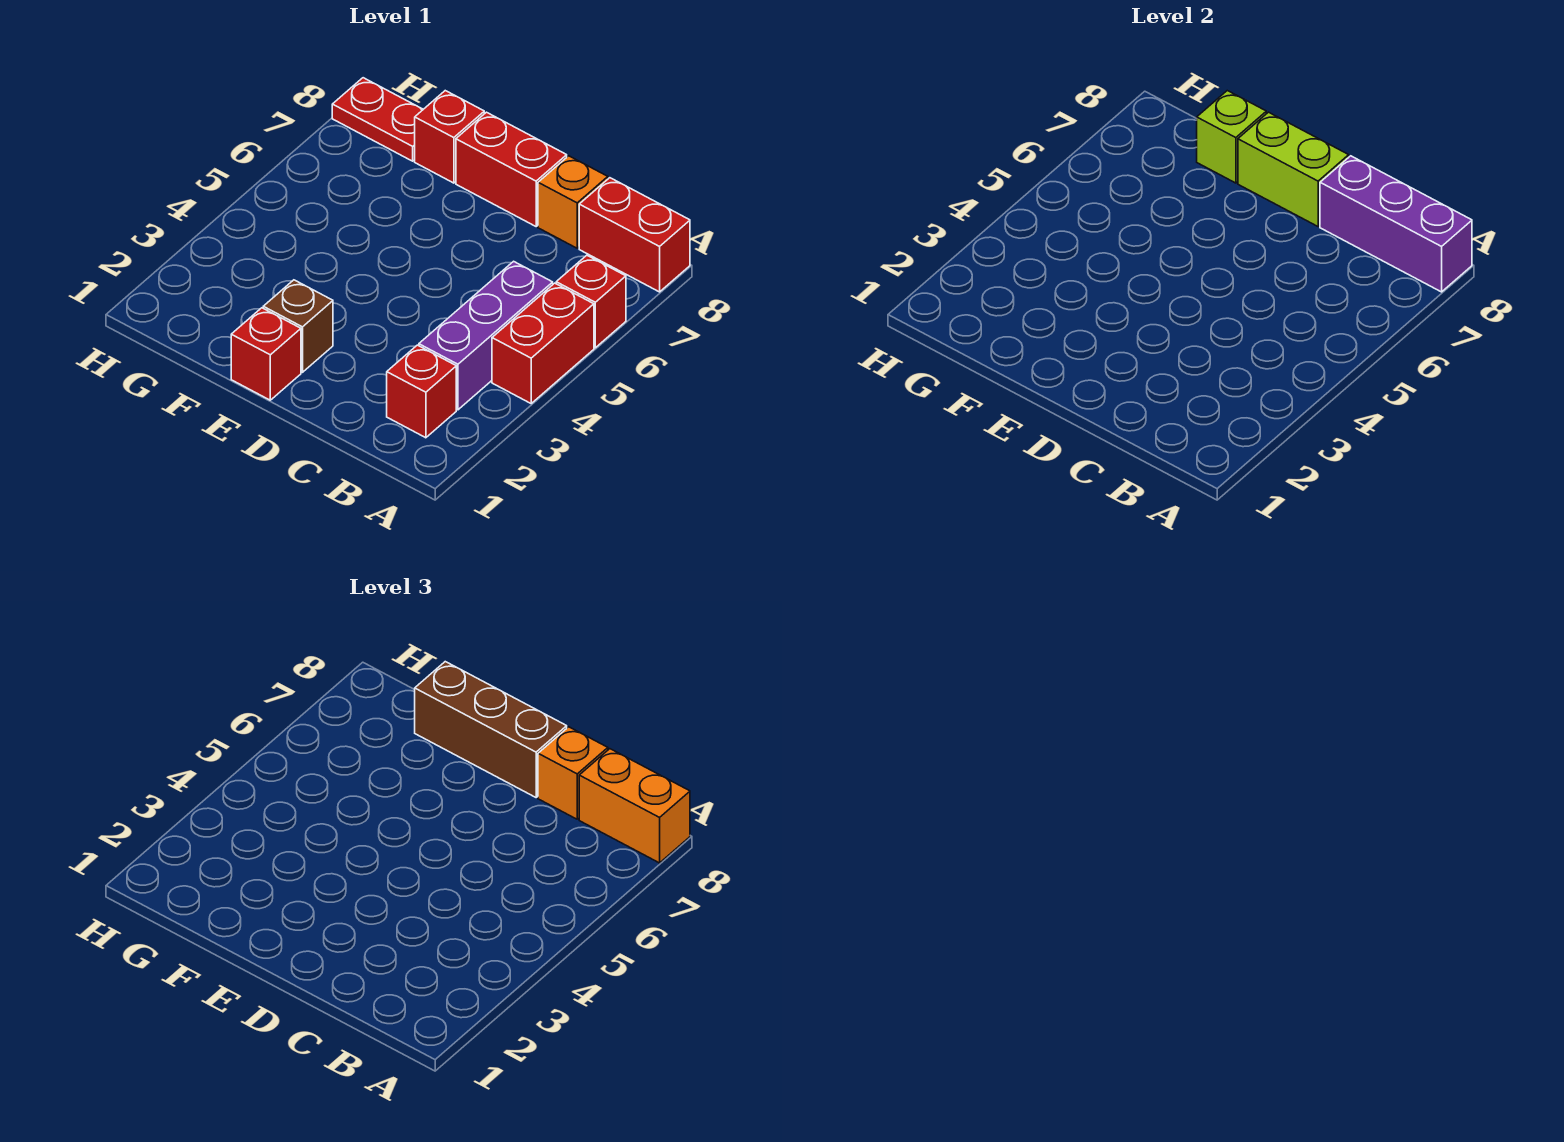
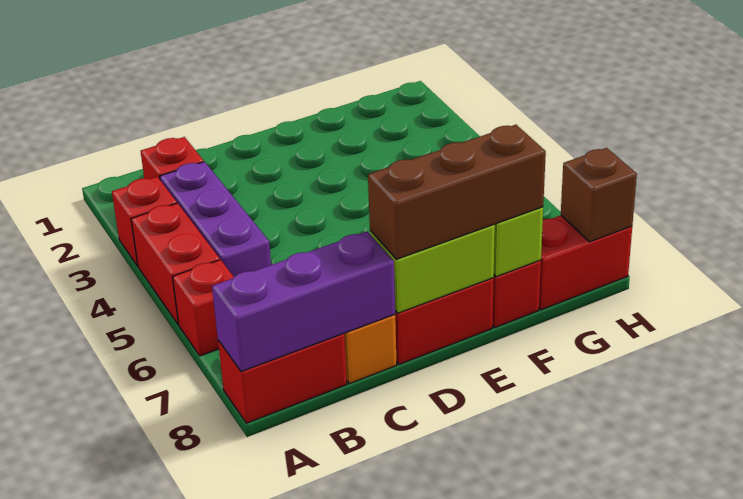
orange 1x2 brick [579,749,690,863] -> none
orange 1x1 brick [538,727,608,819] -> none
red 1x1 brick [231,308,301,400] -> red 1x1 brick moved to [112,177,177,266]
brown 1x1 brick [263,280,333,372] -> brown 1x1 brick moved to [561,148,637,242]
red 1x2 plate [332,78,423,161] -> red 1x2 brick [539,215,632,310]

